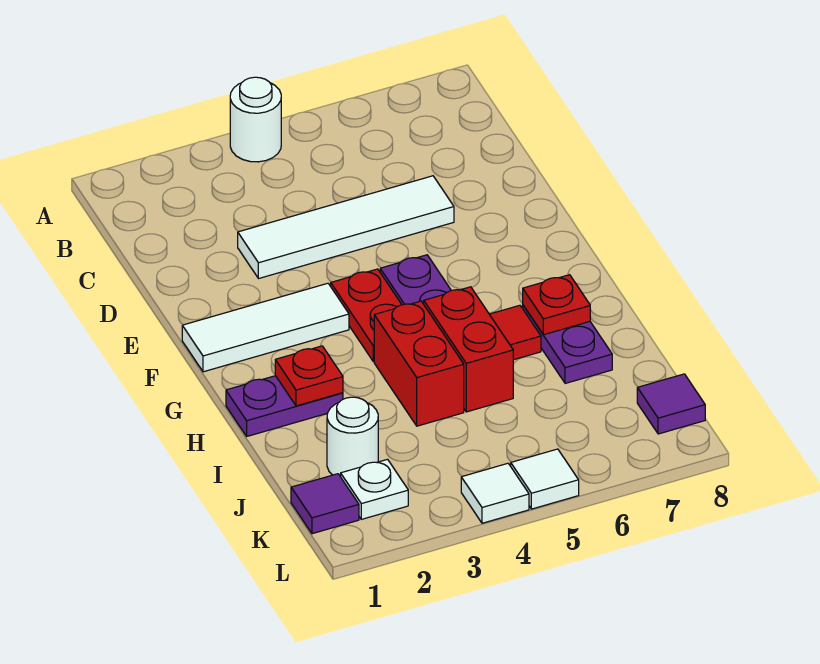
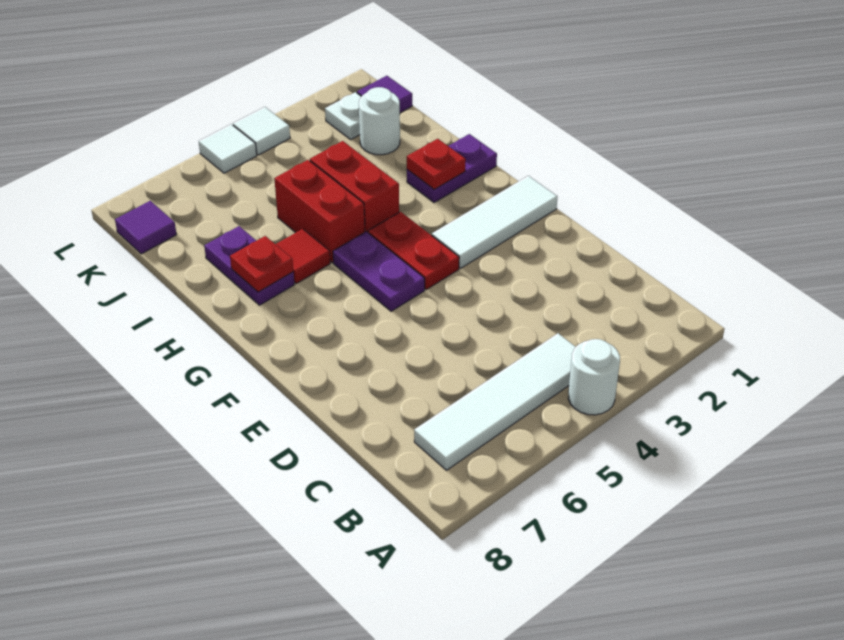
white 1x4 tile [238,176,454,279] -> white 1x4 tile moved to [414,333,575,470]

